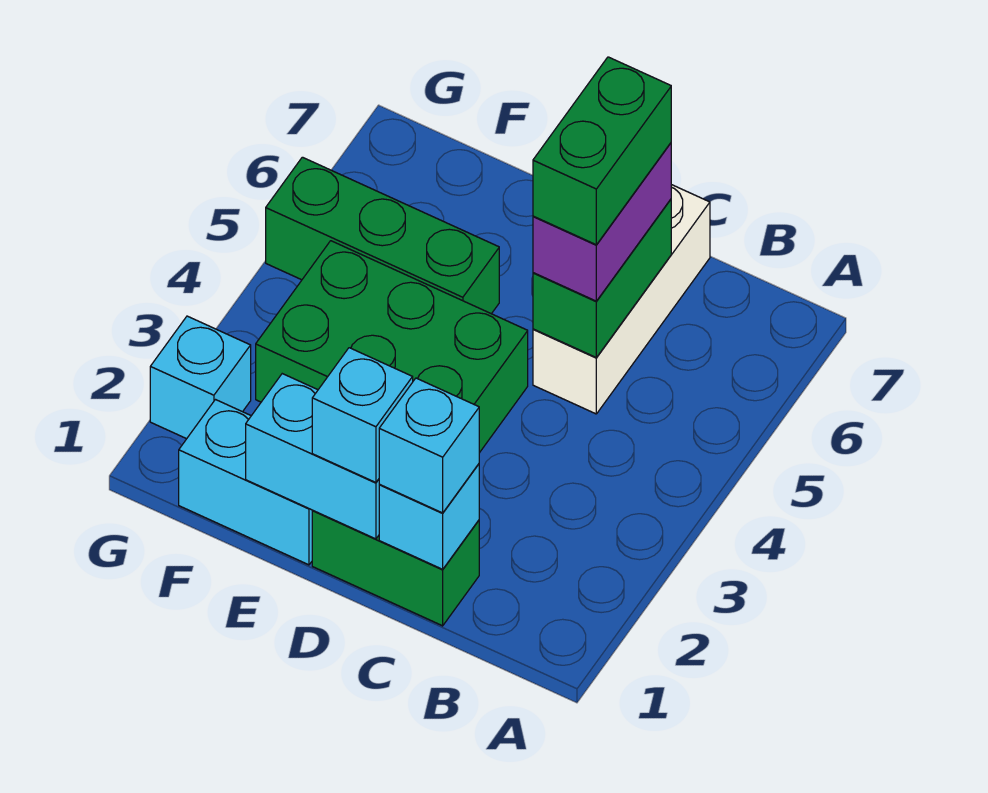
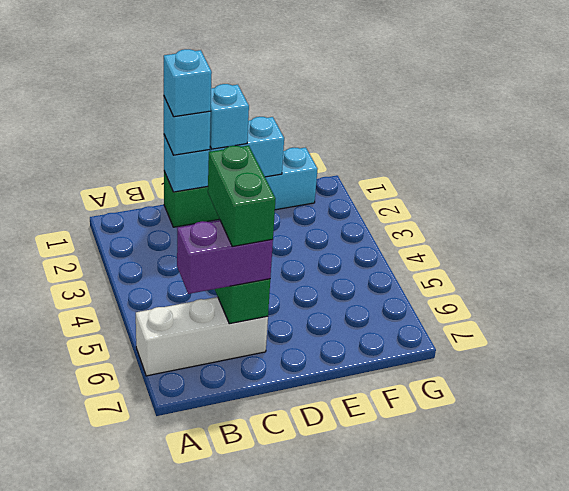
white 1x3 brick [533,185,710,414] -> white 1x3 brick turned to [136,297,268,376]
purple 1x2 brick [533,143,671,301] -> purple 1x2 brick turned to [177,220,273,294]
green 2x3 brick [256,241,528,453] -> none
green 1x3 brick [266,157,499,314] -> none
cyan 1x1 brick [150,316,251,439] -> cyan 1x1 brick moved to [164,49,212,117]

